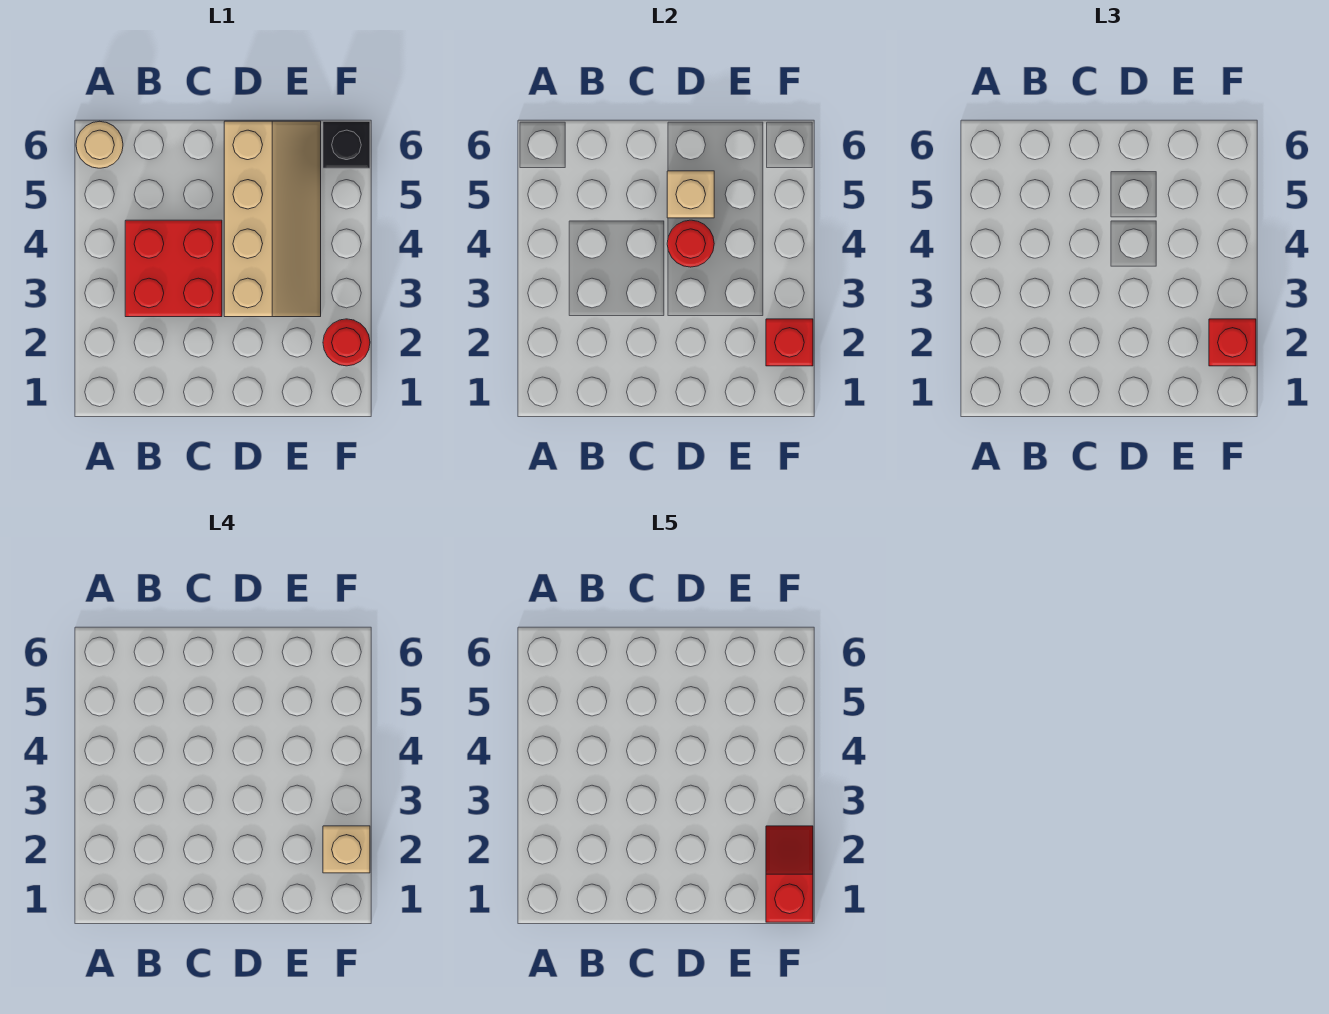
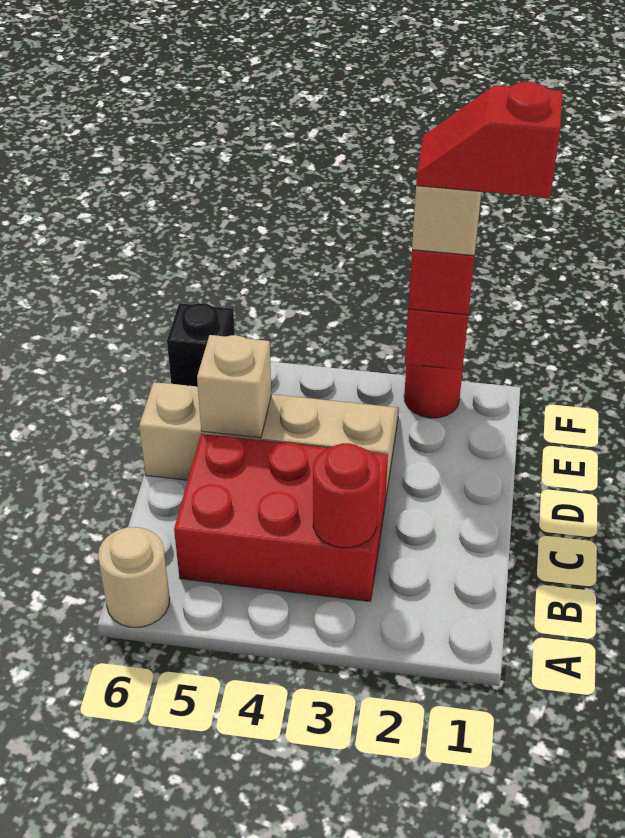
red 2x2 brick [125,220,222,317] -> red 2x3 brick [174,434,388,601]
red 1x1 round brick [667,220,714,267] -> red 1x1 round brick moved to [313,443,380,548]

